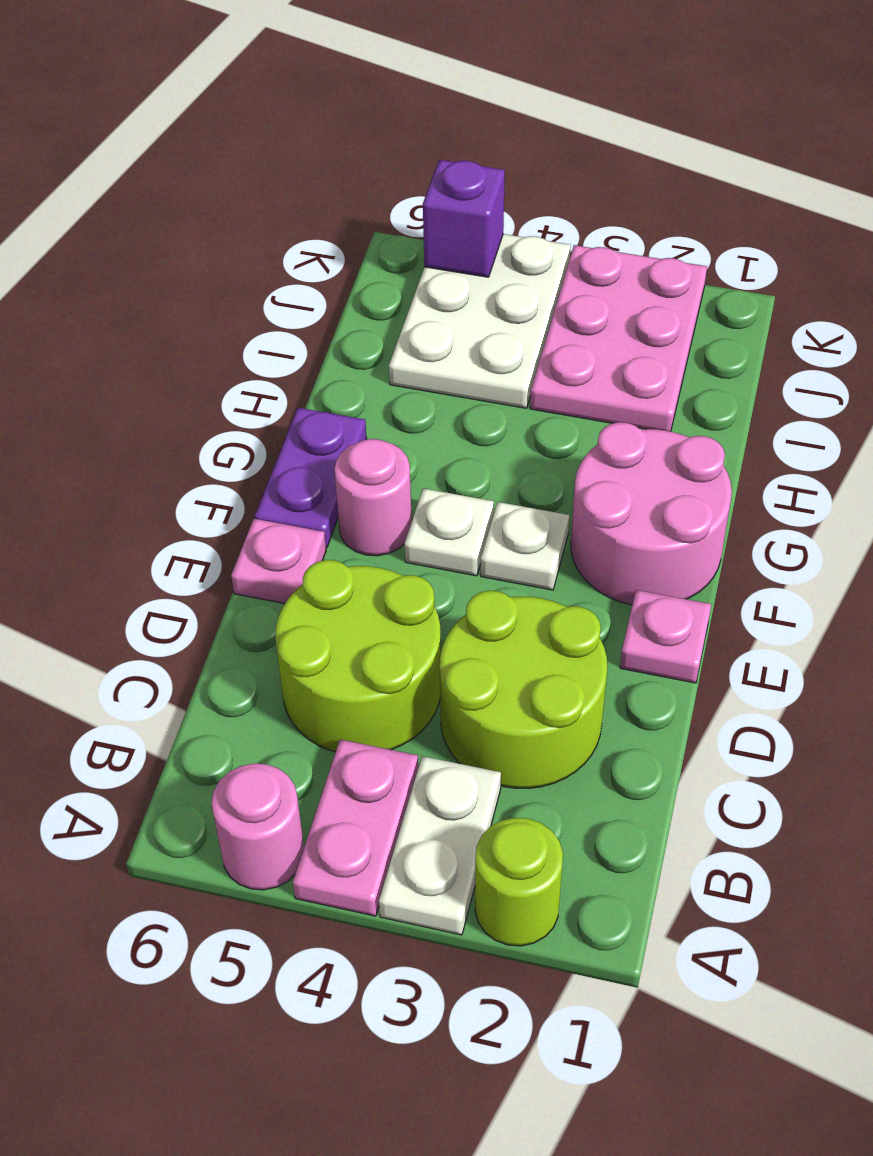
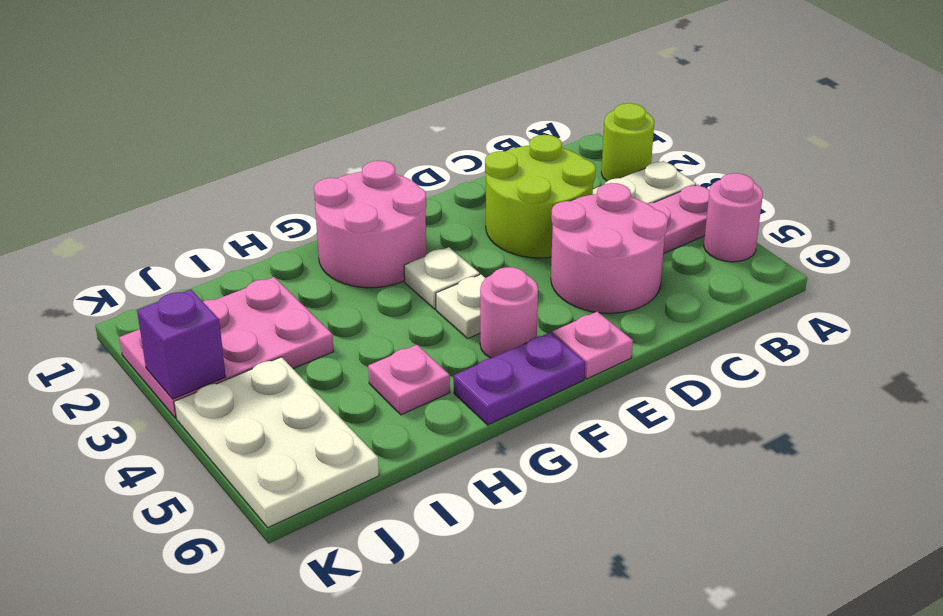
lime 2x2 round brick [275,560,441,752] -> pink 2x2 round brick [551,183,668,313]
pink 1x1 plate [620,590,711,683] -> pink 1x1 plate moved to [368,345,450,415]
white 2x3 plate [389,234,571,408] -> white 2x3 plate turned to [174,357,379,527]
purple 1x1 brick [423,160,505,277] -> purple 1x1 brick moved to [137,289,226,399]

